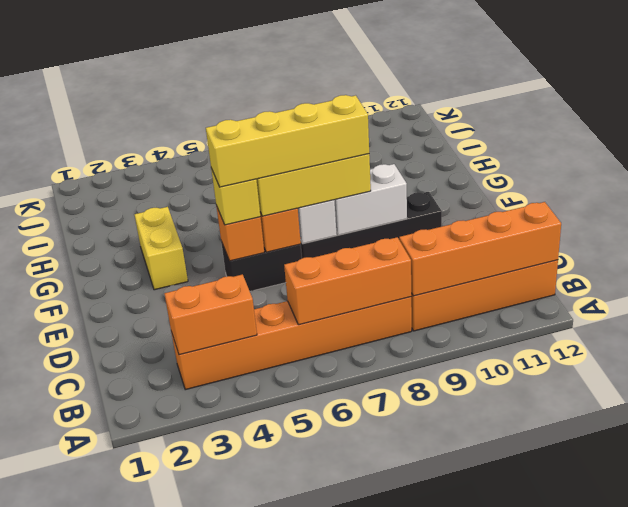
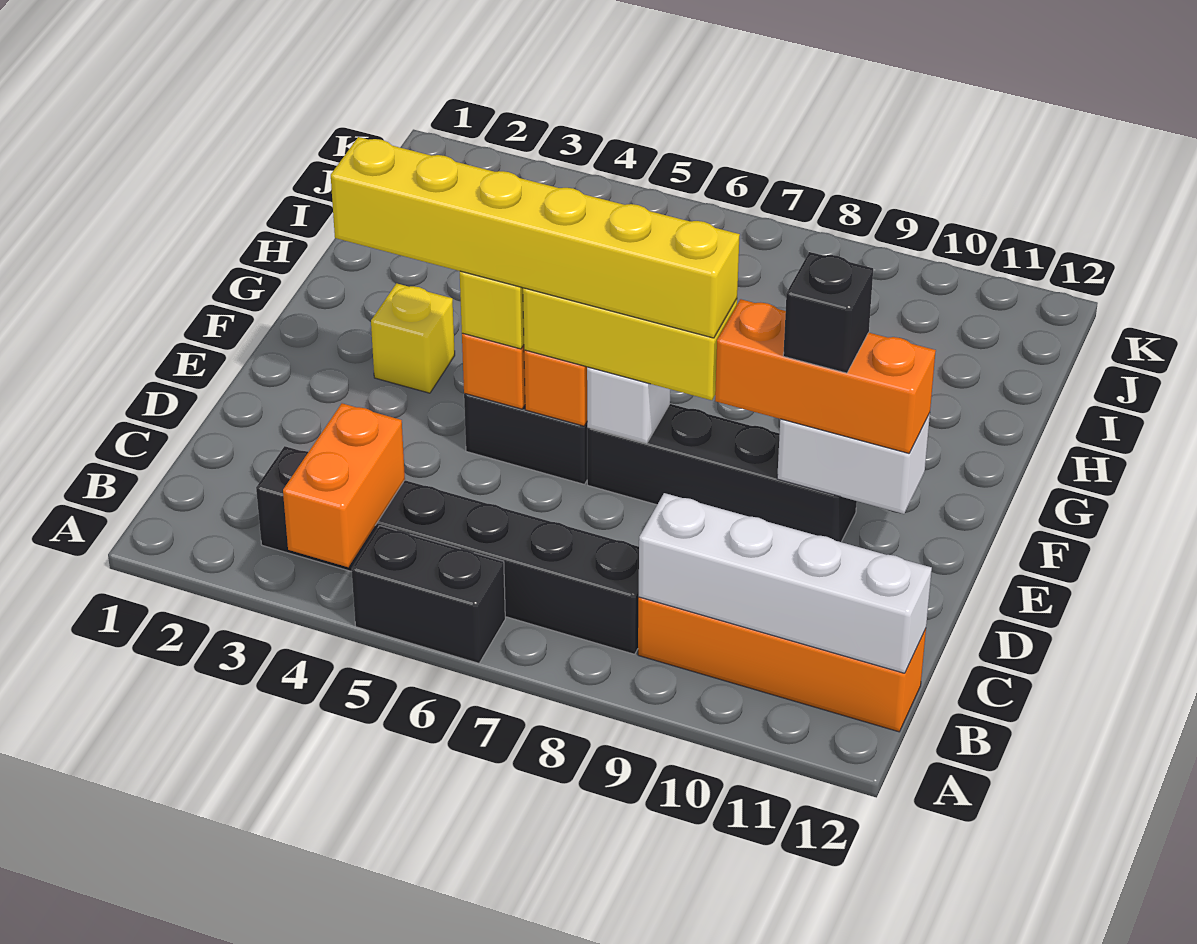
none -> black 1x2 brick [352,526,505,663]
orange 1x6 brick [171,297,412,390] -> black 1x6 brick [256,446,639,654]
orange 1x2 brick [164,274,257,355] -> orange 1x2 brick turned to [283,403,405,567]
orange 1x3 brick [284,237,412,325] -> orange 1x3 brick moved to [715,299,936,453]
orange 1x4 brick [399,202,561,296] -> white 1x4 brick [639,493,932,673]
yellow 1x4 brick [206,95,369,187] -> yellow 1x6 brick [331,137,740,338]
white 1x2 brick [335,164,407,235] -> white 1x2 brick moved to [777,413,930,514]
none -> black 1x1 brick [783,252,873,373]
yellow 1x2 brick [134,207,188,290] -> yellow 1x1 brick [371,283,455,393]

